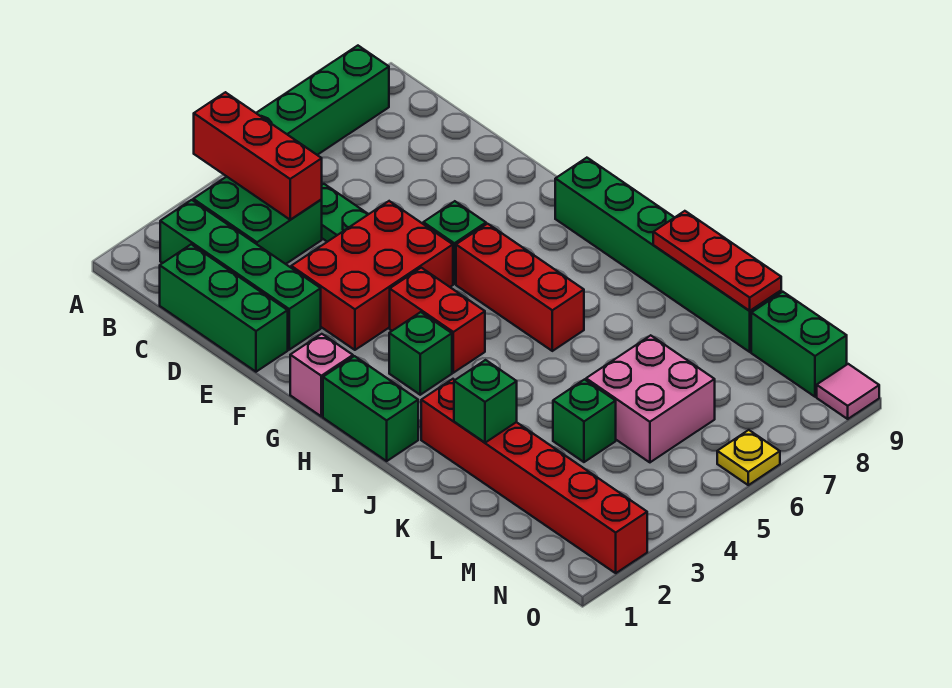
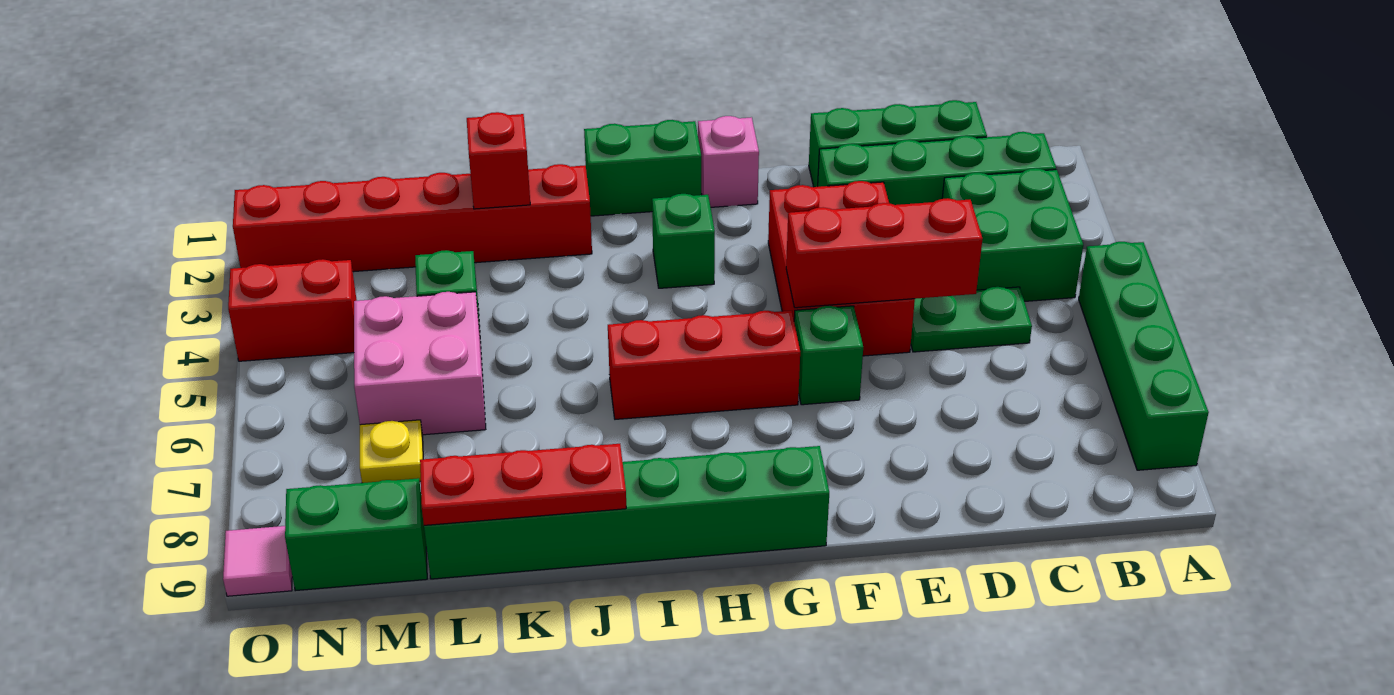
red 1x3 brick [194,92,322,220] -> red 1x3 brick moved to [786,198,983,308]
red 1x2 brick [390,268,485,373] -> red 1x2 brick moved to [228,259,357,361]
green 1x1 brick [454,360,517,443] -> red 1x1 brick [467,112,530,209]
yellow 1x1 plate [717,430,780,485] -> yellow 1x1 plate moved to [360,420,423,483]

